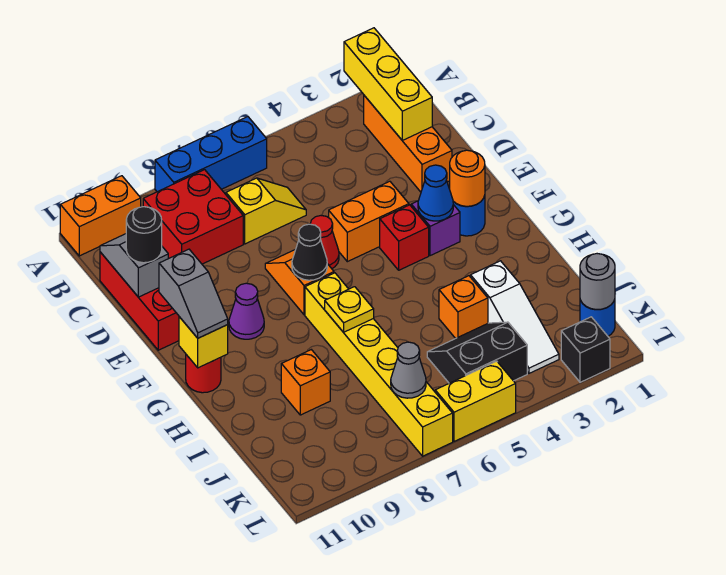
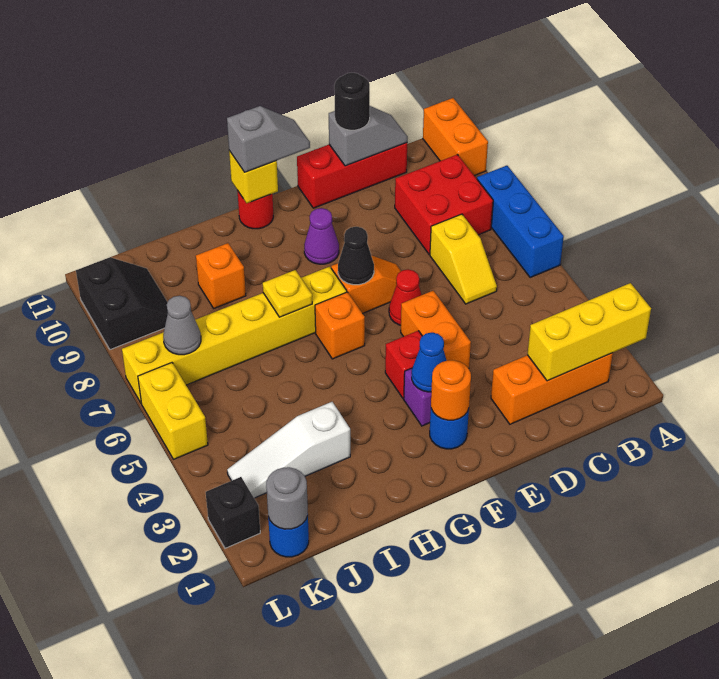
grey 1x2 slope [159,249,228,338] -> grey 1x2 slope turned to [227,106,310,172]
orange 1x1 brick [439,276,488,338] -> orange 1x1 brick moved to [315,292,365,359]
black 2x2 slope [427,322,527,383] -> black 2x2 slope moved to [76,257,168,350]

